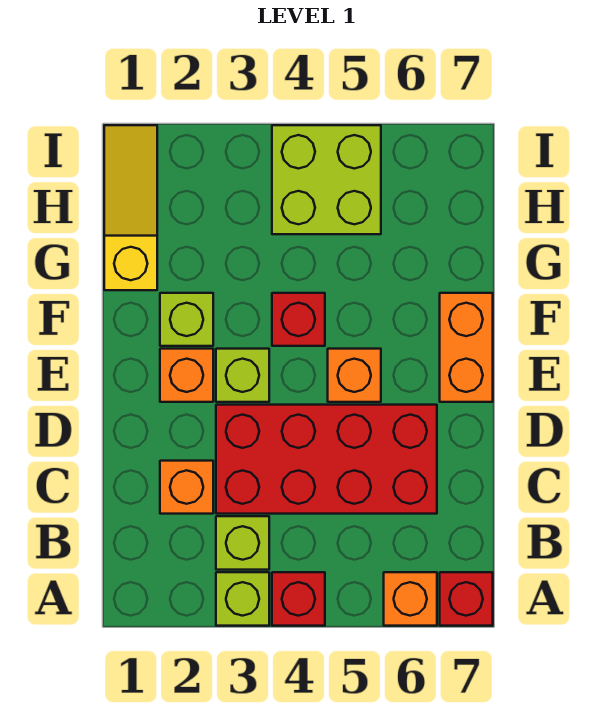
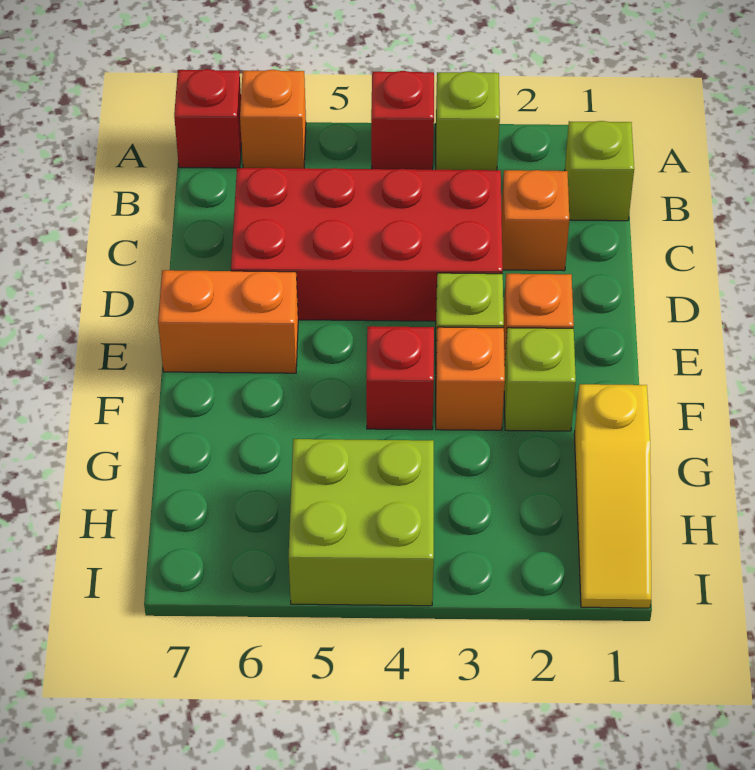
lime 1x1 brick [216,516,269,570] -> lime 1x1 brick moved to [565,121,634,221]
orange 1x1 brick [328,349,381,402] -> orange 1x1 brick moved to [436,327,505,430]
orange 1x2 brick [440,293,493,402] -> orange 1x2 brick turned to [158,270,298,373]

